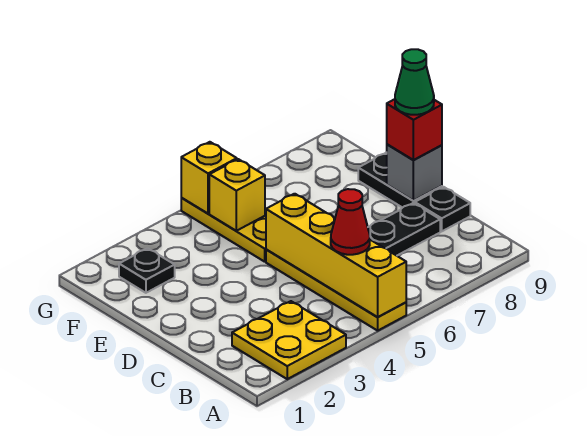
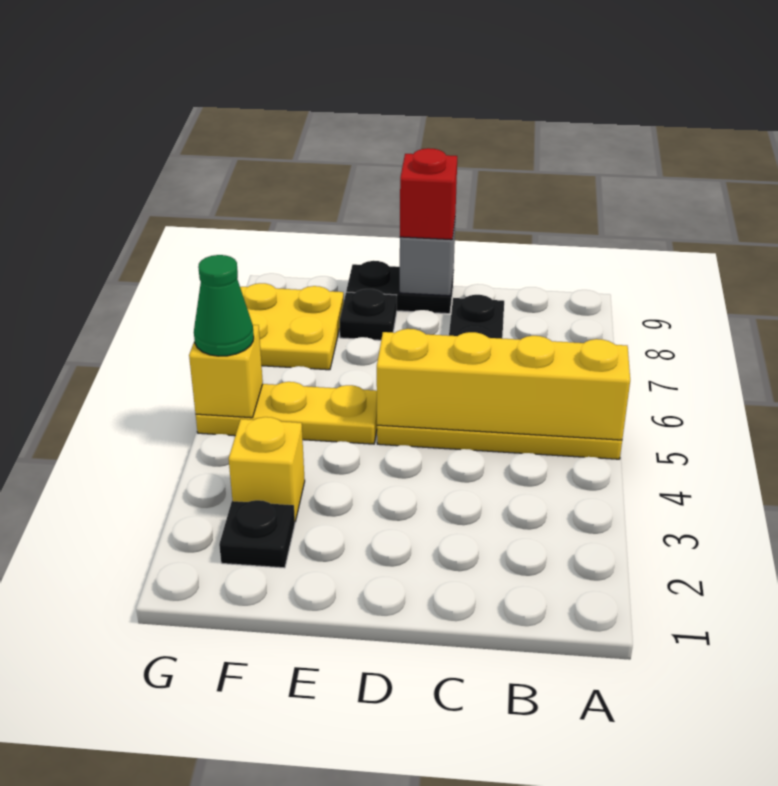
yellow 2x2 plate [232,301,346,379] -> yellow 2x2 plate moved to [240,283,344,370]
red 1x1 cone [331,189,370,255] -> none
black 1x1 plate [415,187,470,231] -> black 1x1 plate moved to [340,289,397,340]
green 1x1 cone [395,49,434,115] -> green 1x1 cone moved to [194,255,254,356]
yellow 1x1 brick [209,159,265,231] -> yellow 1x1 brick moved to [229,417,305,522]

